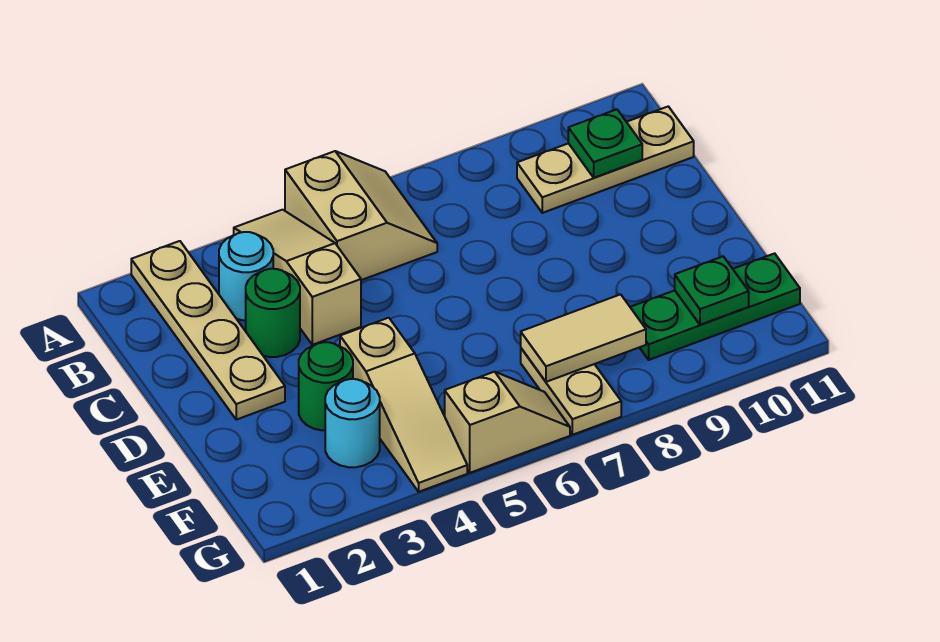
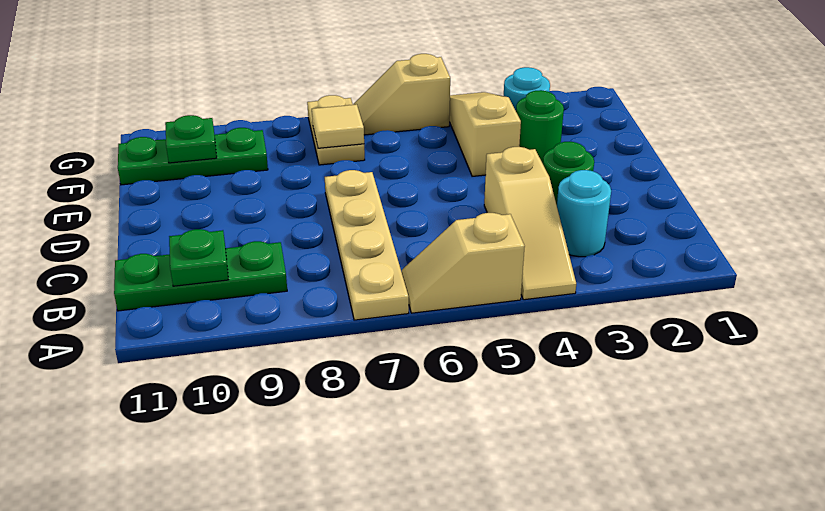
tan 1x4 plate [131,241,285,420] -> tan 1x4 plate moved to [325,170,409,320]
tan 2x2 slope [285,151,437,280] -> tan 1x2 slope [402,213,525,313]
tan 1x3 plate [517,106,694,213] -> green 1x3 plate [114,241,287,311]
tan 1x2 tile [521,294,646,382] -> tan 1x1 tile [312,104,364,148]

